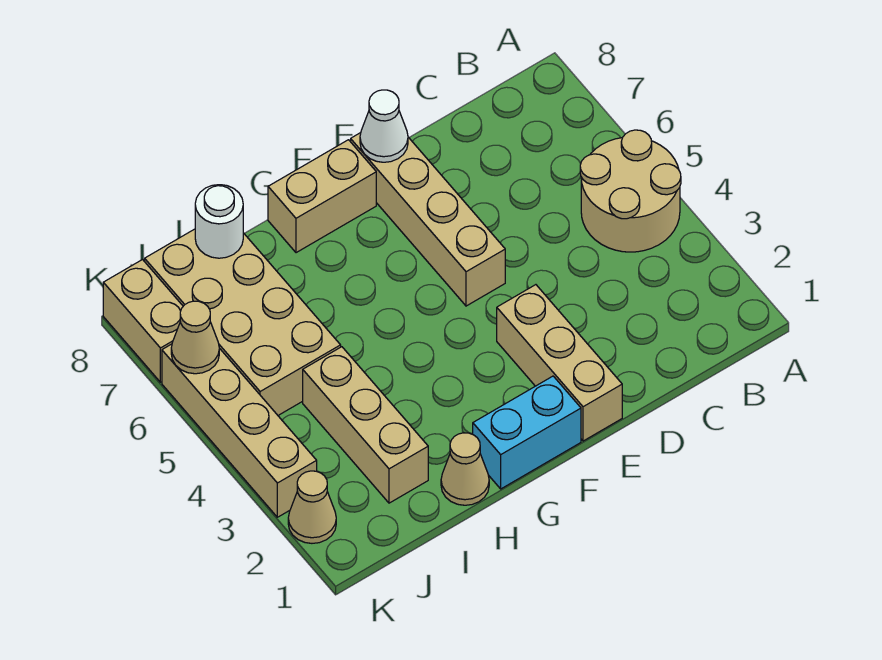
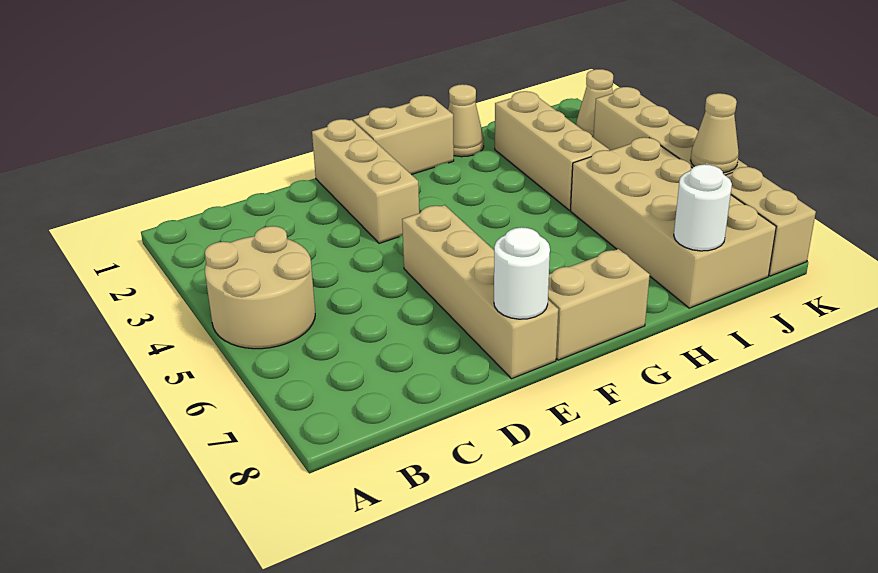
white 1x1 cone [360,90,408,162] -> white 1x1 round brick [494,227,550,319]
cyan 1x2 brick [473,376,581,489] -> tan 1x2 brick [354,96,454,175]

